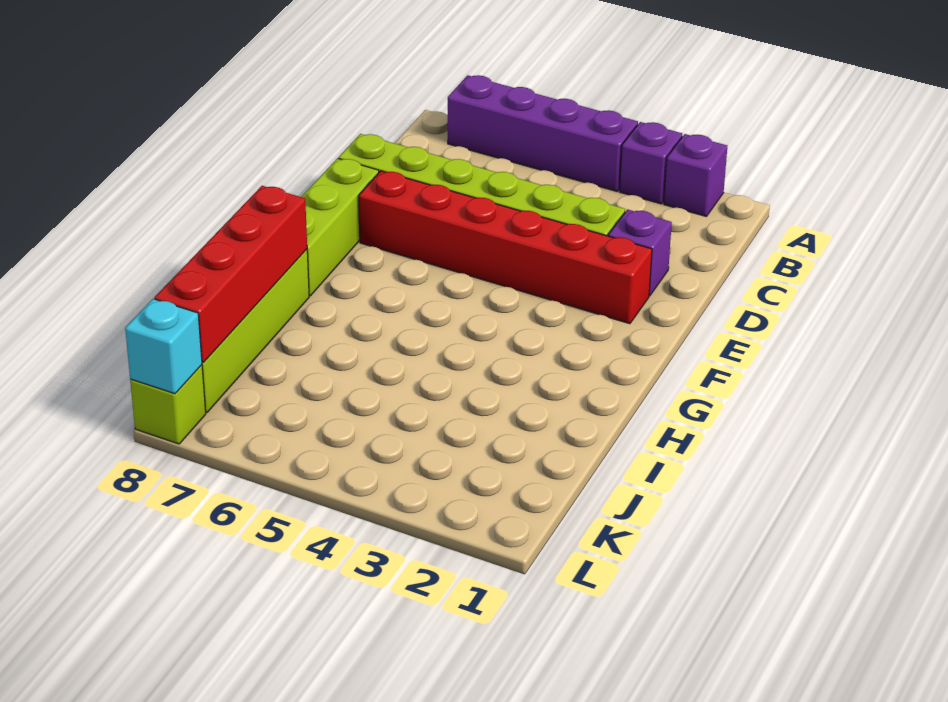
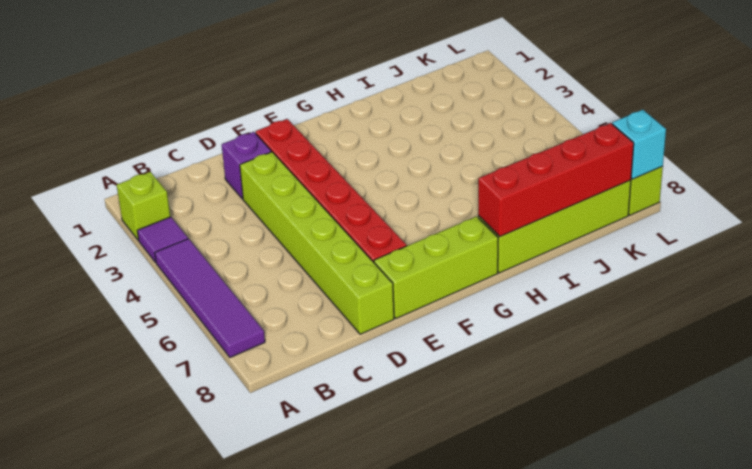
purple 1x1 brick [664,134,727,217] -> lime 1x1 brick [117,172,170,241]
purple 1x1 brick [620,122,682,204] -> purple 1x1 tile [137,217,188,263]
purple 1x4 brick [448,75,638,191] -> purple 1x4 tile [155,239,265,357]

